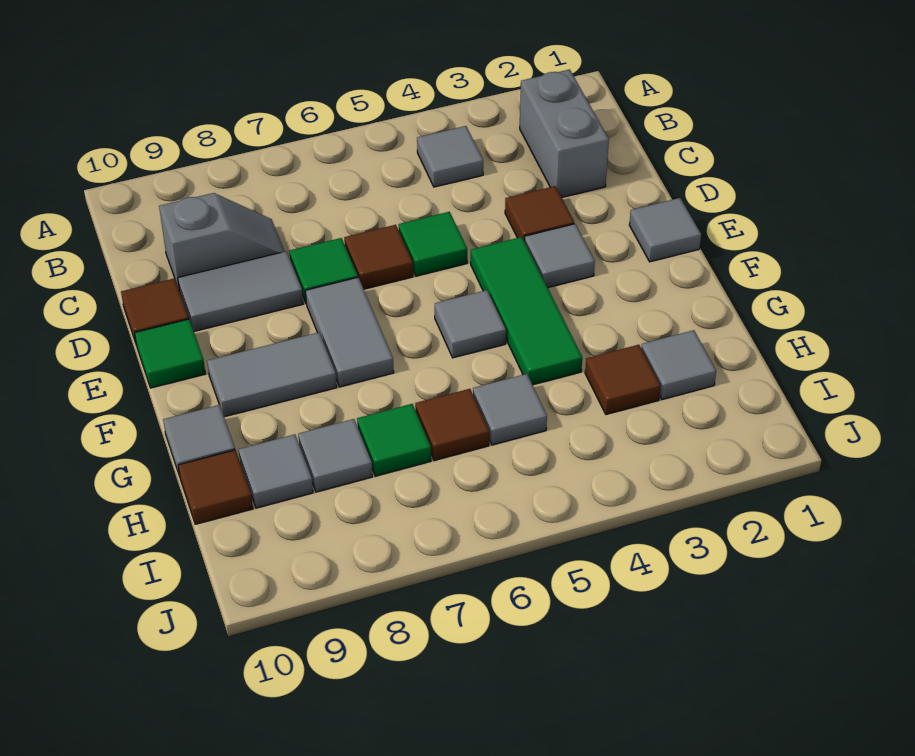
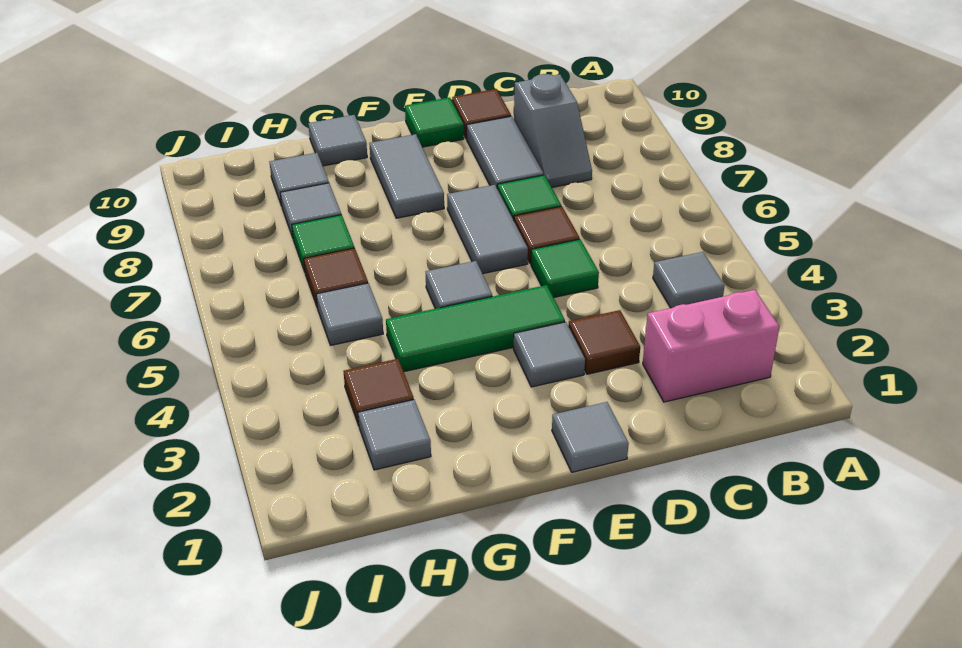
grey 1x2 brick [520,69,609,197] -> pink 1x2 brick [643,290,779,402]
grey 1x2 tile [306,278,394,387] -> grey 1x2 tile turned to [447,185,528,274]
brown 1x1 tile [178,450,253,524] -> none

